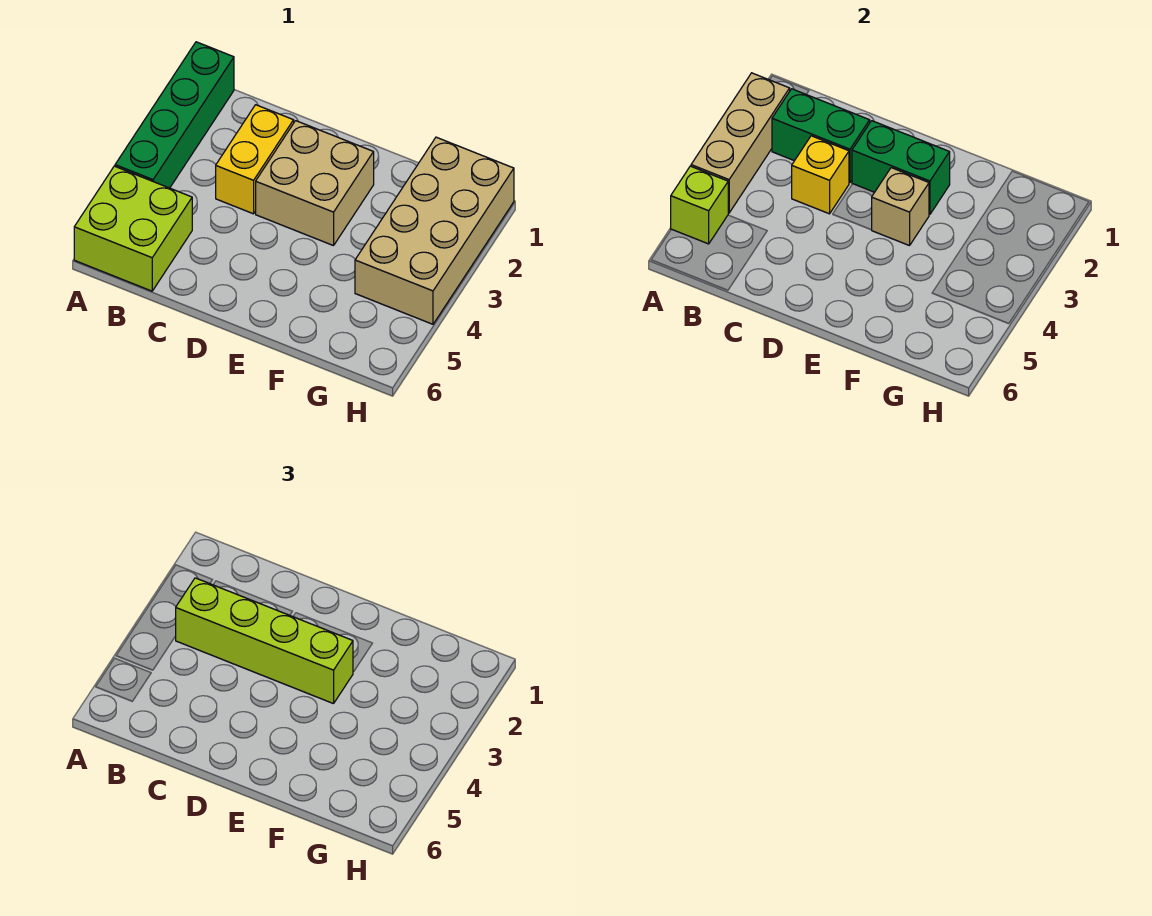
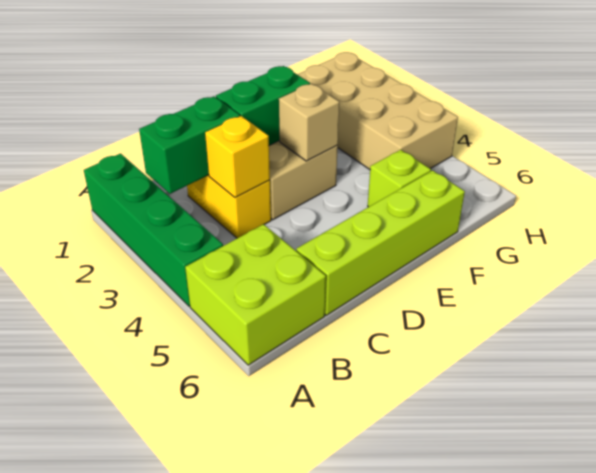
tan 1x3 brick [691,73,790,213] -> none
lime 1x1 brick [671,166,728,244] -> lime 1x1 brick moved to [368,150,431,207]
lime 1x4 brick [176,578,353,704] -> lime 1x4 brick moved to [296,170,465,315]

